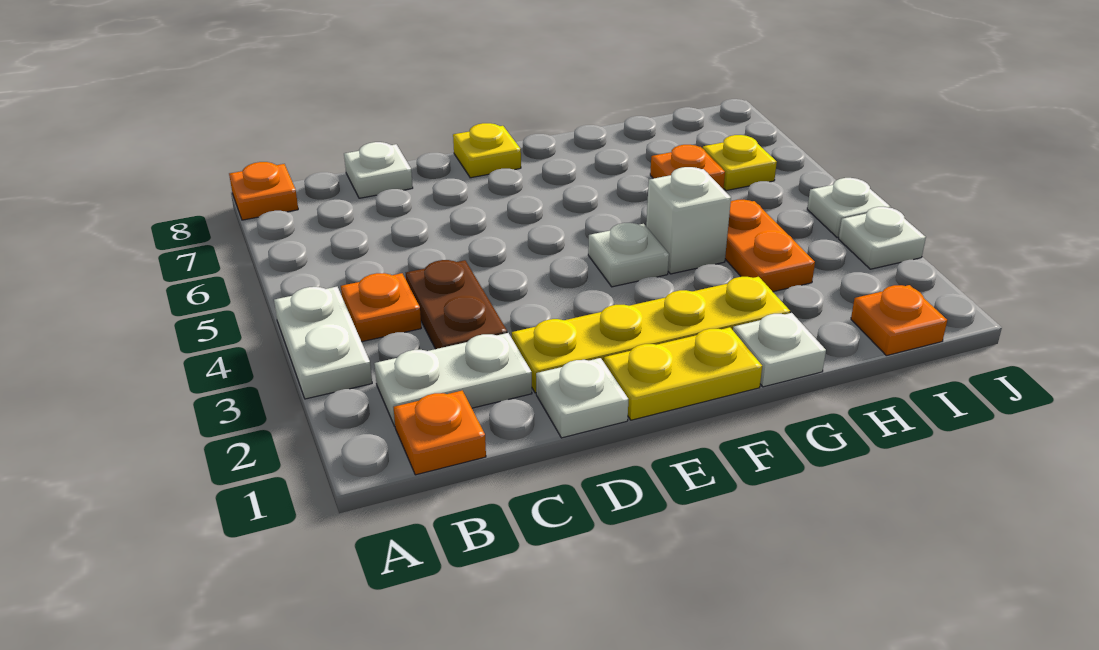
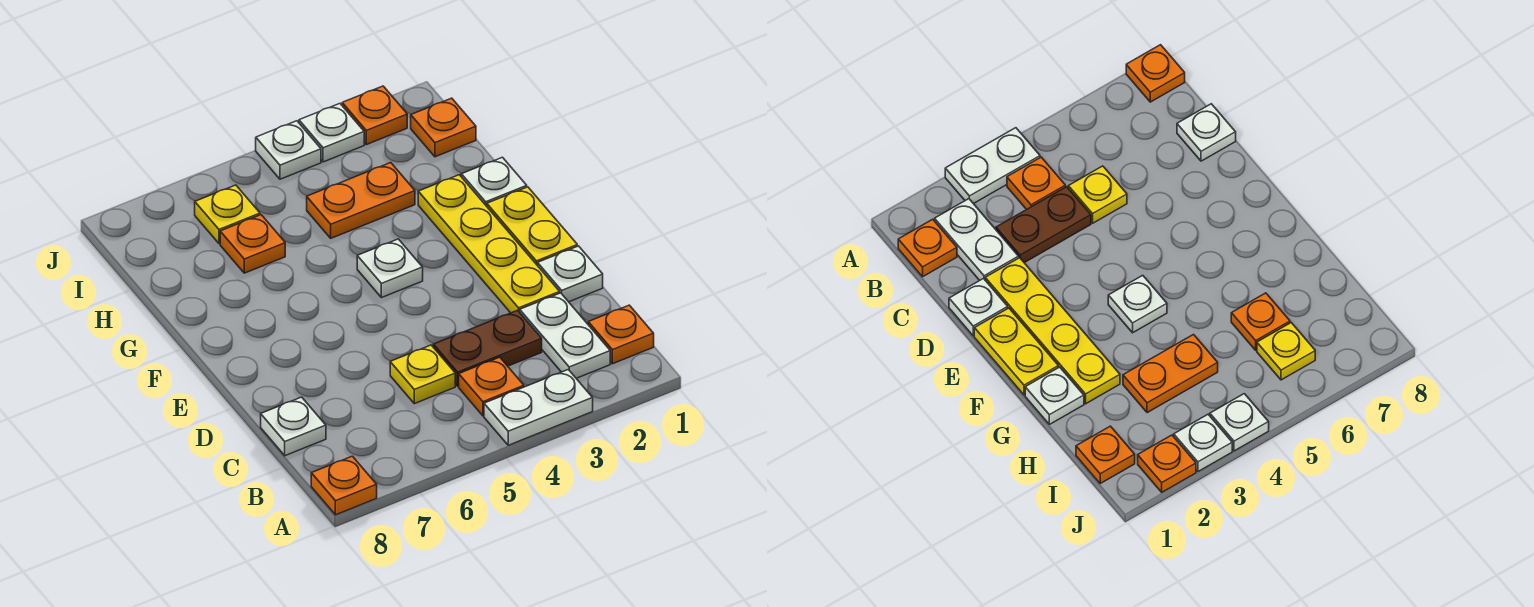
yellow 1x1 plate [453,123,521,178] -> yellow 1x1 plate moved to [390,345,455,404]
white 1x1 brick [646,167,731,274] -> none
none -> orange 1x1 plate [342,86,407,145]

